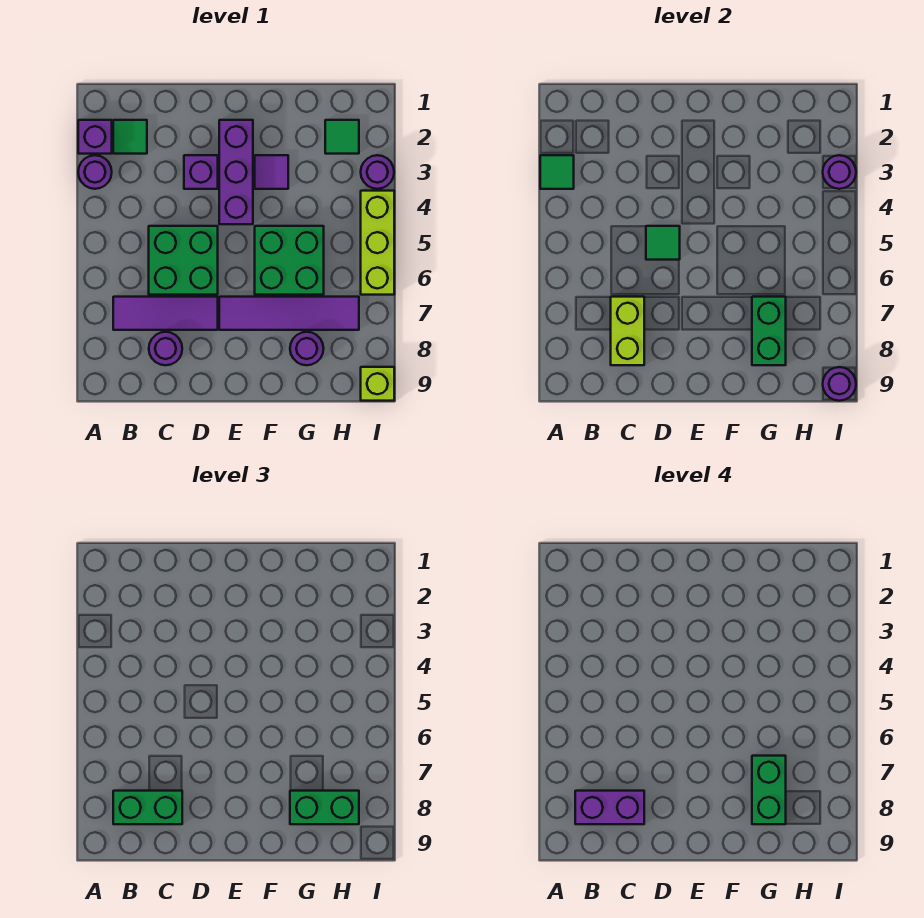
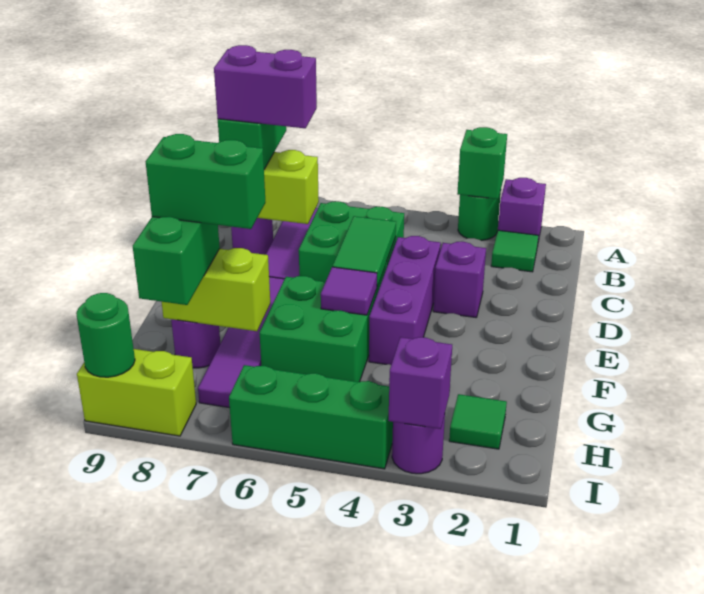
purple 1x1 round brick [78,155,112,189] -> green 1x1 round brick [458,191,501,240]
green 1x1 tile [540,155,574,189] -> green 1x1 brick [457,127,507,199]
purple 1x2 brick [575,791,644,824] -> purple 1x2 brick turned to [214,45,317,128]
green 1x1 tile [646,226,680,260] -> green 1x2 tile [333,216,396,286]
purple 1x3 brick [219,120,253,224] -> purple 1x3 brick turned to [369,236,441,365]
purple 1x1 tile [255,155,288,189] -> purple 1x1 tile moved to [321,267,377,315]
green 1x2 brick [752,297,786,365] -> lime 1x2 brick [162,248,270,331]
purple 1x1 round brick [823,155,856,189] -> purple 1x1 brick [388,337,452,429]
lime 1x3 brick [361,191,394,295] -> green 1x3 brick [229,365,393,469]
lime 1x1 brick [361,367,394,401] -> lime 1x2 brick [77,349,196,436]
purple 1x1 round brick [823,367,856,401] -> green 1x1 round brick [76,293,135,377]

